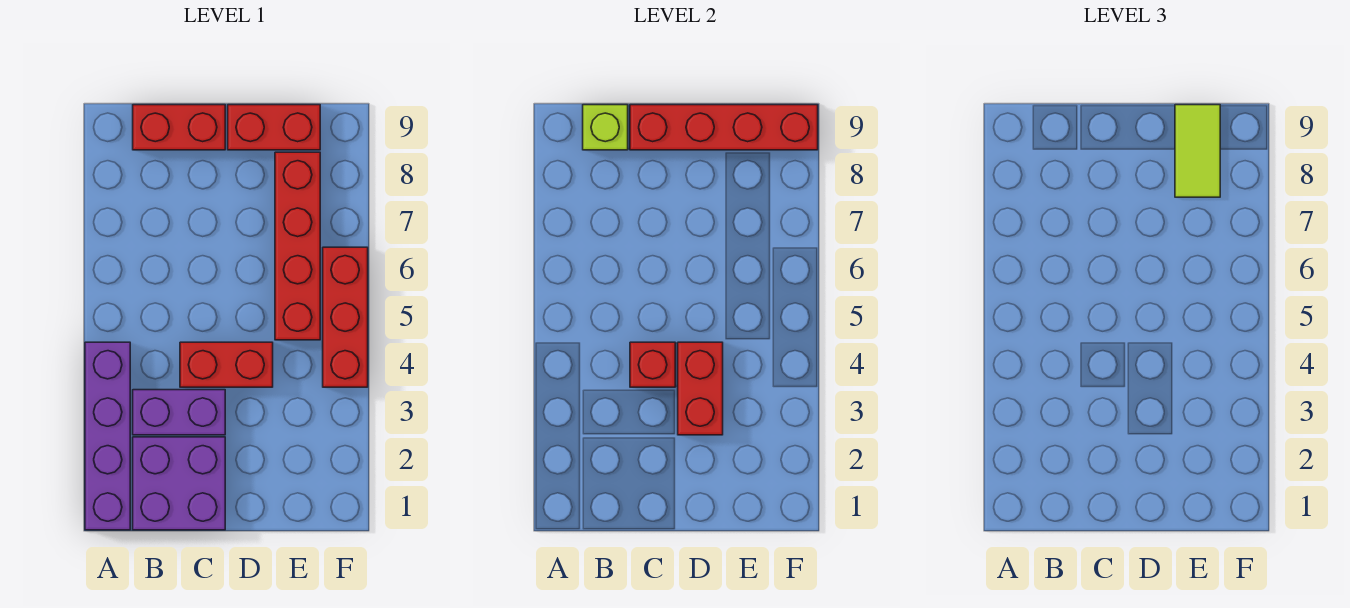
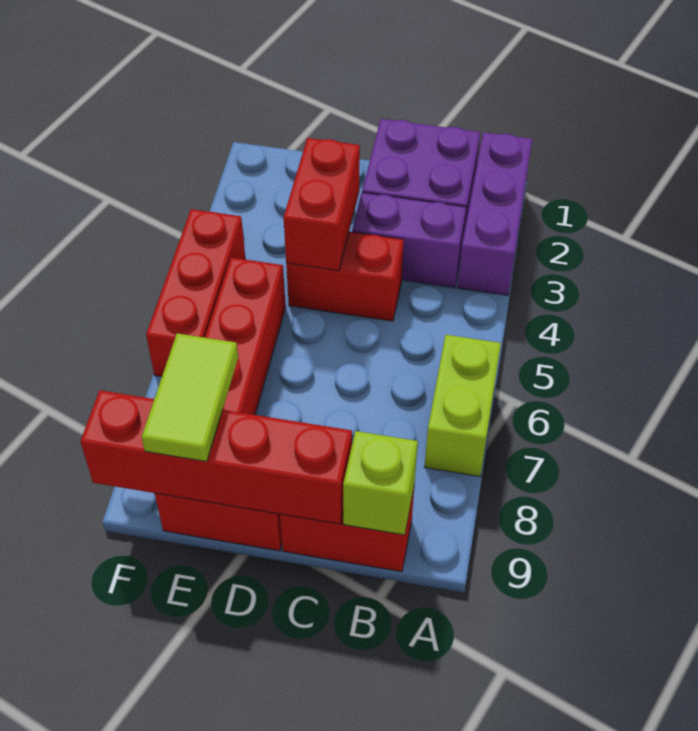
purple 1x4 brick [85,342,130,530] -> purple 1x3 brick [458,132,532,295]
none -> lime 1x2 brick [425,335,501,476]
red 1x1 brick [630,342,675,387] -> none

